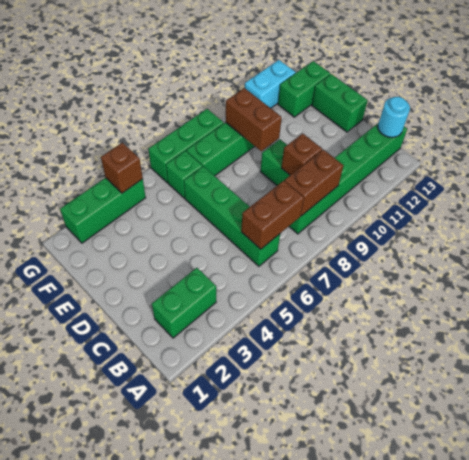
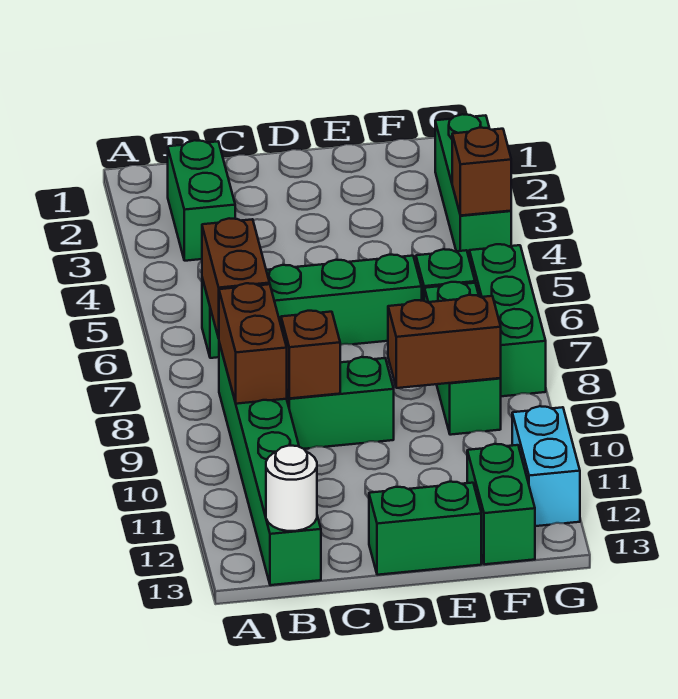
cyan 1x1 round brick [378,97,410,137] -> white 1x1 round brick [266,446,317,531]

